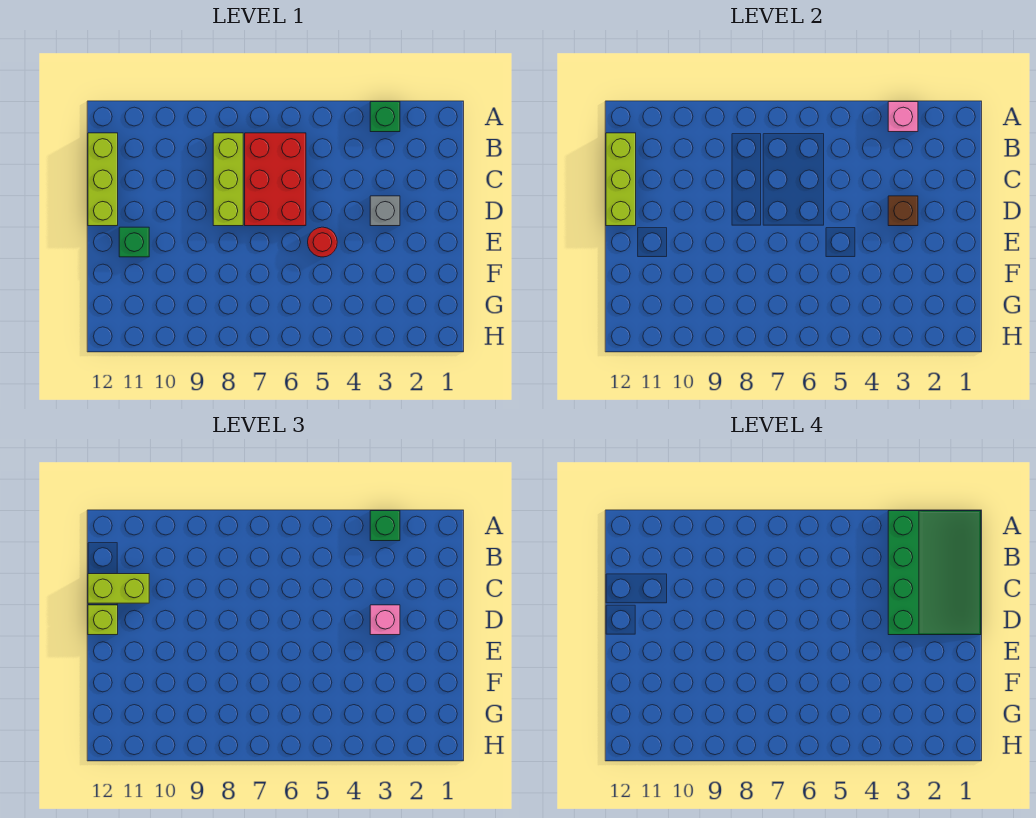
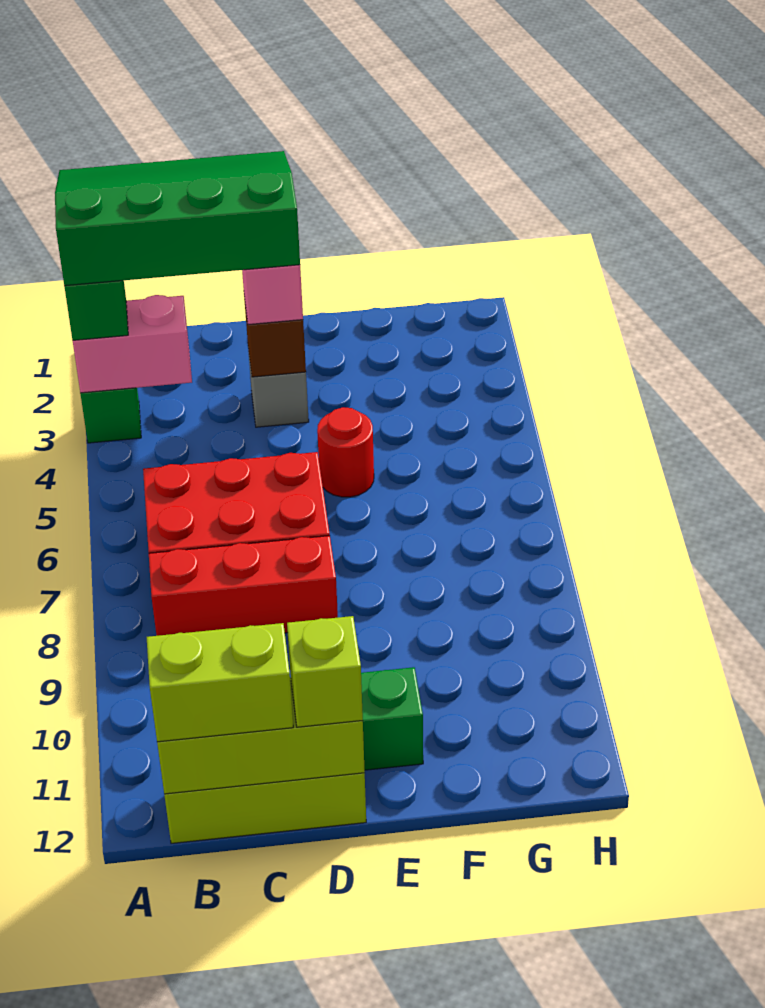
pink 1x1 brick [888,102,918,132] -> pink 1x2 brick [73,295,192,393]
lime 1x3 brick [213,133,243,226] -> red 1x3 brick [149,536,338,636]
lime 1x2 brick [88,574,149,603] -> lime 1x2 brick turned to [147,623,293,742]

